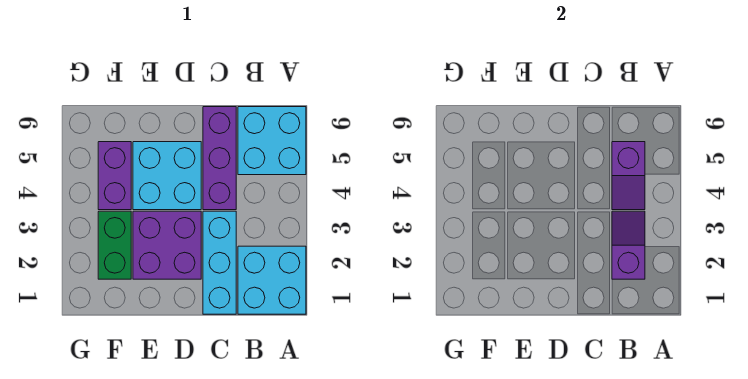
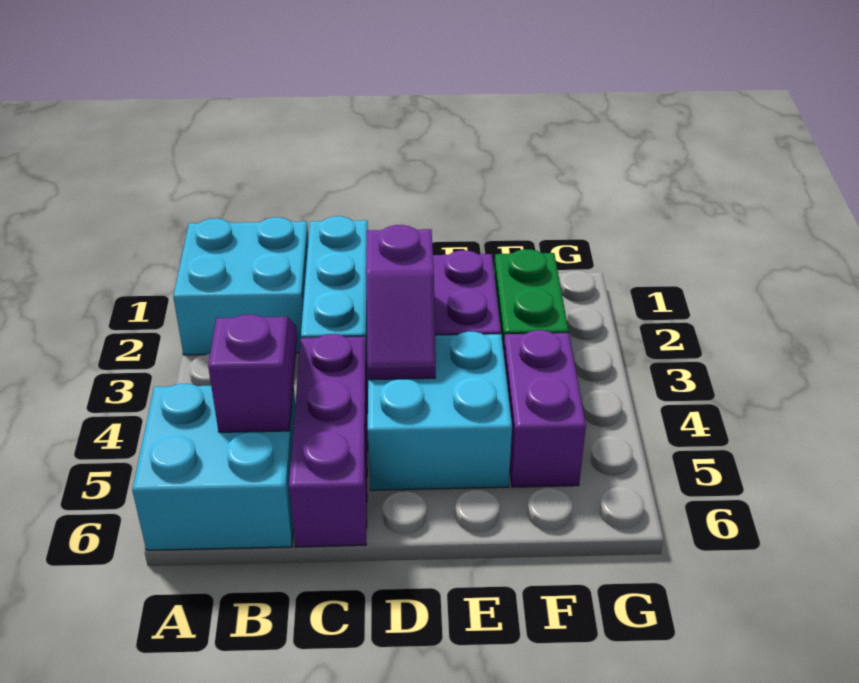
purple 1x2 slope [612,211,645,279] -> purple 1x2 slope moved to [366,225,436,380]

